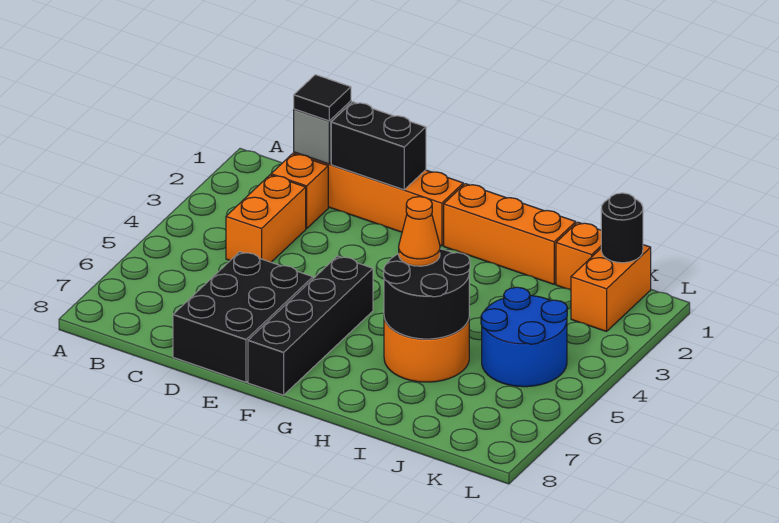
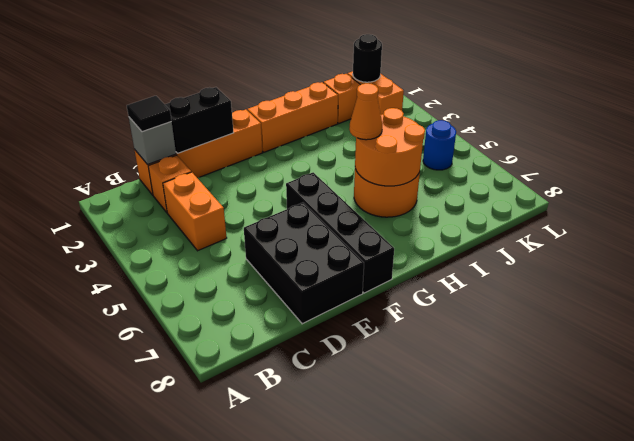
black 2x2 round brick [384,249,470,339] -> orange 2x2 round brick [355,108,425,186]
blue 2x2 round brick [481,287,567,387] -> blue 1x1 round brick [423,120,456,170]

